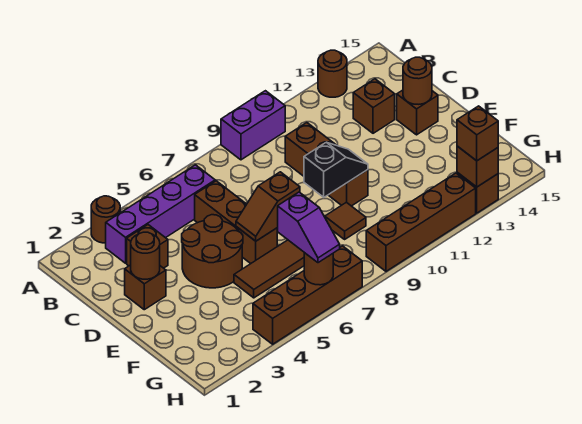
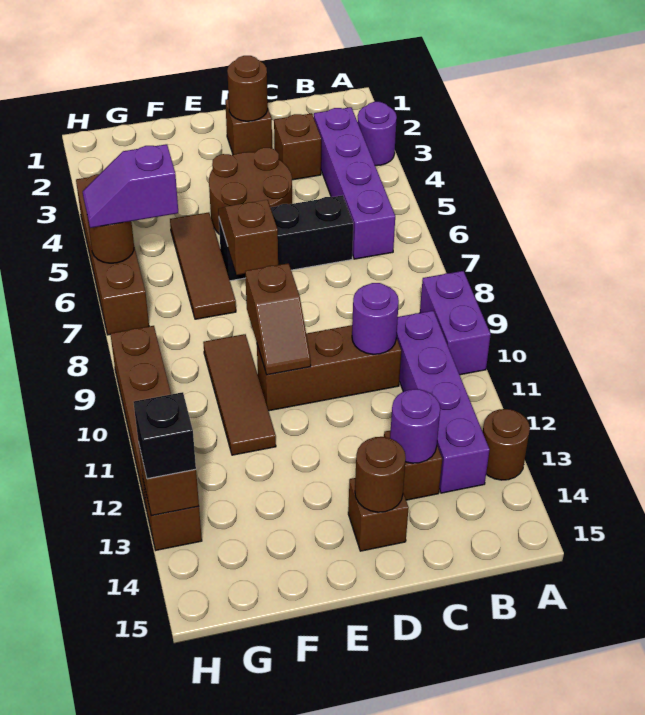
brown 1x1 round brick [91,196,120,243] -> purple 1x1 round brick [358,102,397,166]
none -> purple 1x4 brick [396,311,490,493]
brown 1x3 brick [195,181,277,264] -> black 1x3 brick [219,195,353,281]
none -> purple 1x1 round brick [352,283,399,354]
none -> purple 1x1 round brick [390,389,440,463]
black 1x2 slope [304,142,368,197] -> brown 1x2 slope [245,263,311,375]
brown 1x1 tile [325,202,366,239] -> brown 1x3 tile [203,334,276,455]
brown 1x1 brick [457,106,498,161] -> black 1x1 brick [134,392,196,479]

